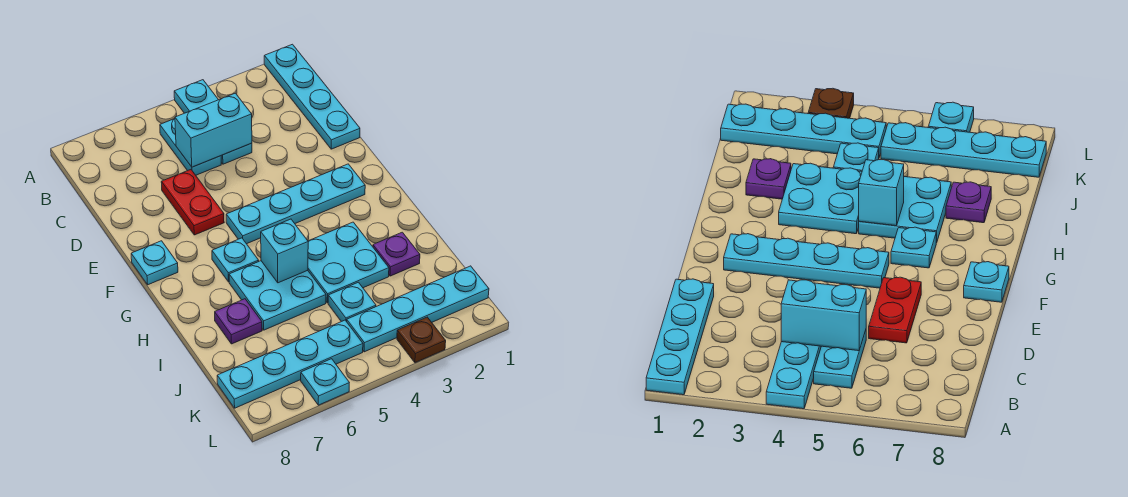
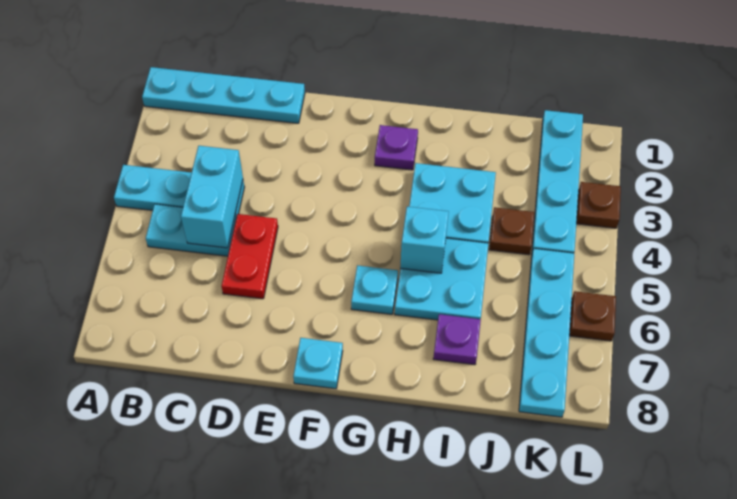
red 1x2 plate [161,170,224,235] -> red 1x2 plate turned to [221,214,278,299]
cyan 1x4 plate [226,164,365,244] -> none
purple 1x1 plate [373,232,420,276] -> purple 1x1 plate moved to [375,125,418,170]
cyan 1x1 plate [328,282,376,322] -> brown 1x1 plate [489,207,534,255]
cyan 1x1 plate [301,359,349,405] -> brown 1x1 plate [570,291,616,341]

